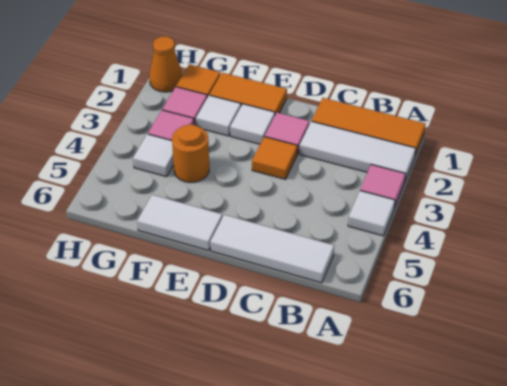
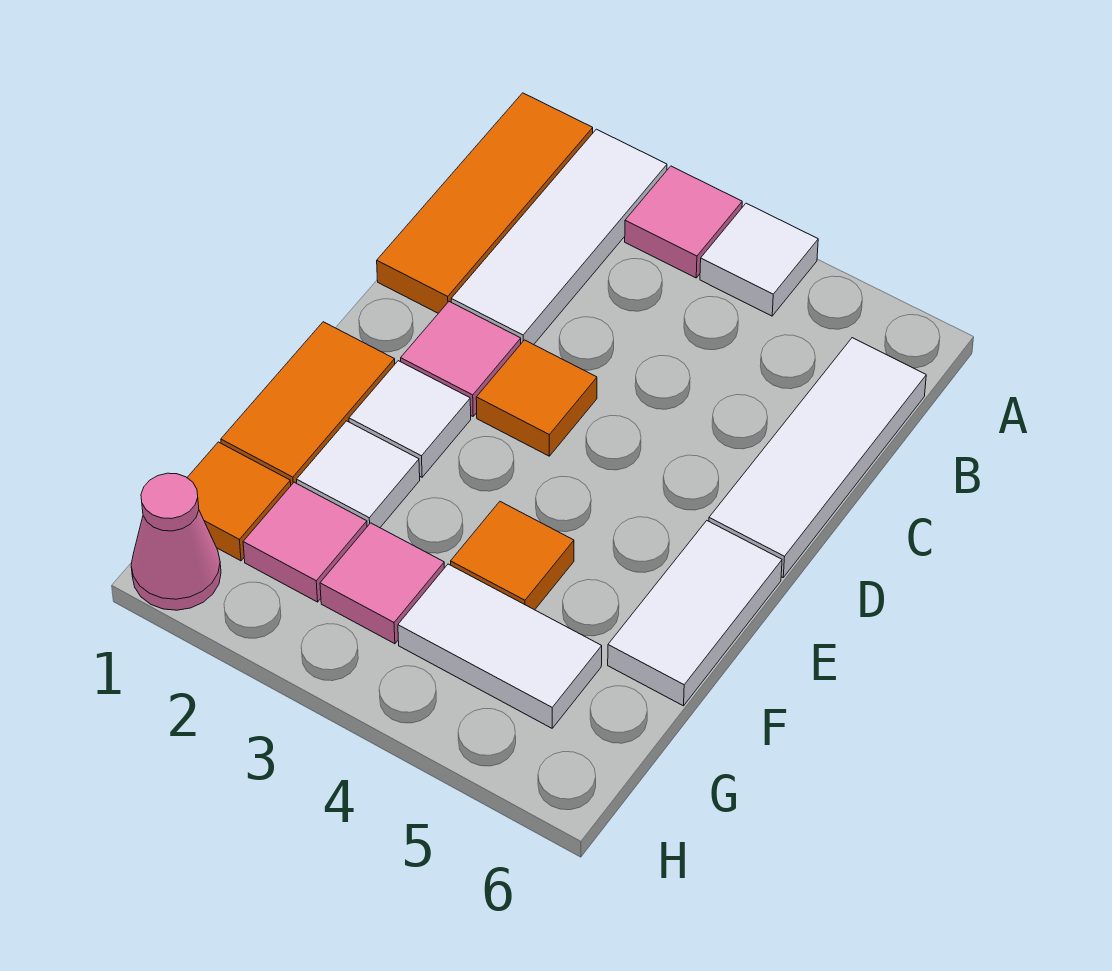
orange 1x1 round brick [172,124,209,183] -> orange 1x1 tile [451,502,574,610]
white 1x1 tile [133,134,174,177] -> white 1x2 tile [398,564,602,728]
orange 1x1 cone [149,36,182,92] -> pink 1x1 cone [131,473,221,610]

